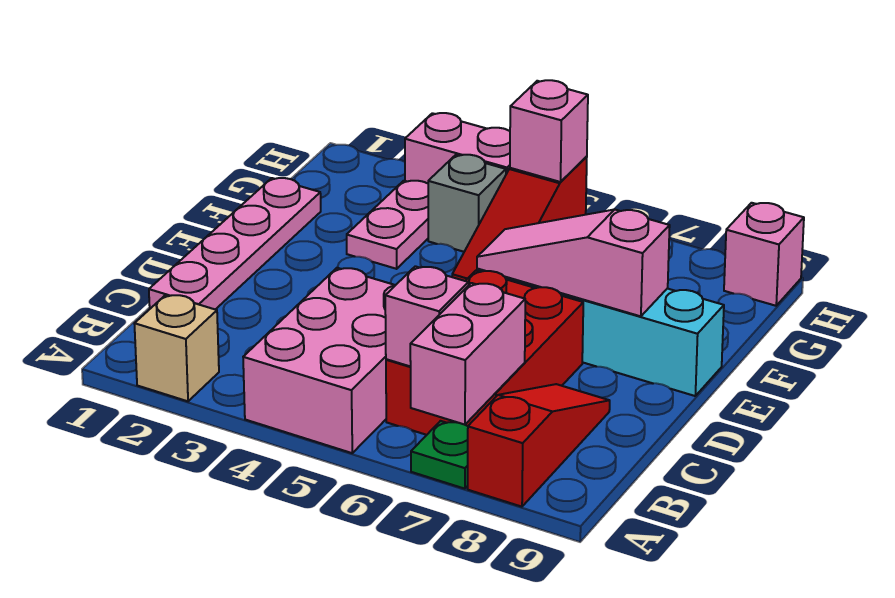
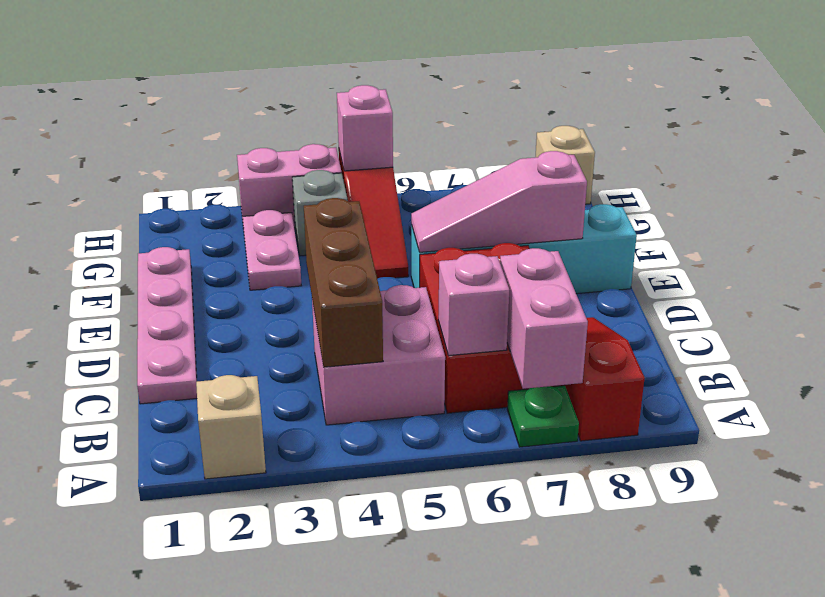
pink 2x3 brick [243,268,395,453] -> pink 2x2 brick [312,285,445,425]
none -> brown 1x3 brick [304,198,383,367]
pink 1x1 brick [724,203,804,306] -> tan 1x1 brick [536,126,595,204]

